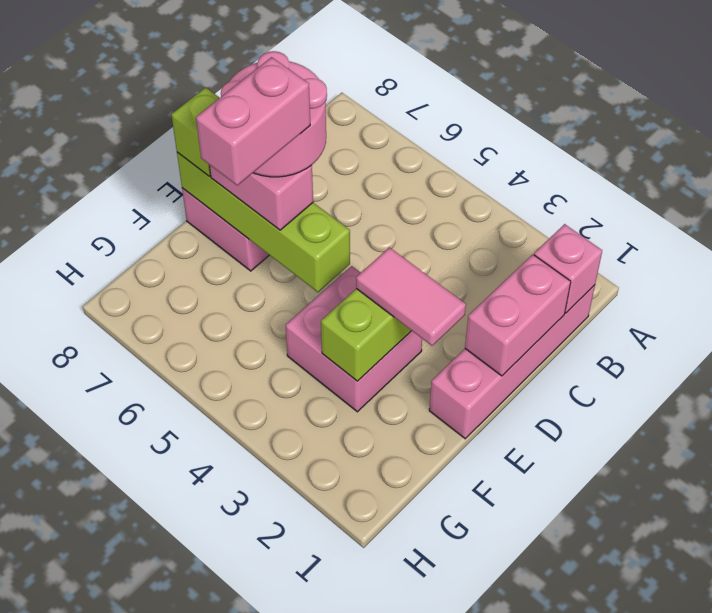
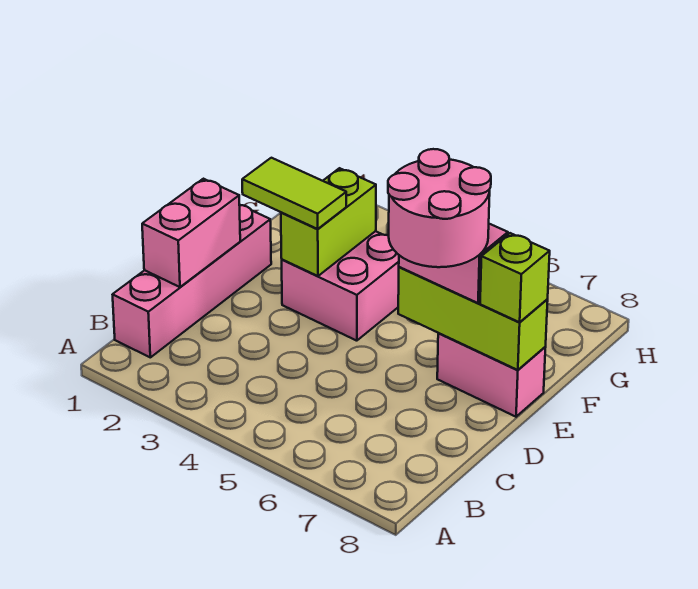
pink 1x1 brick [534,224,602,313] -> none
pink 1x2 tile [356,247,466,346] -> lime 1x2 tile [242,158,346,229]
lime 1x4 brick [177,152,350,292] -> lime 1x3 brick [398,267,548,370]
pink 1x2 brick [196,57,310,185] -> none

